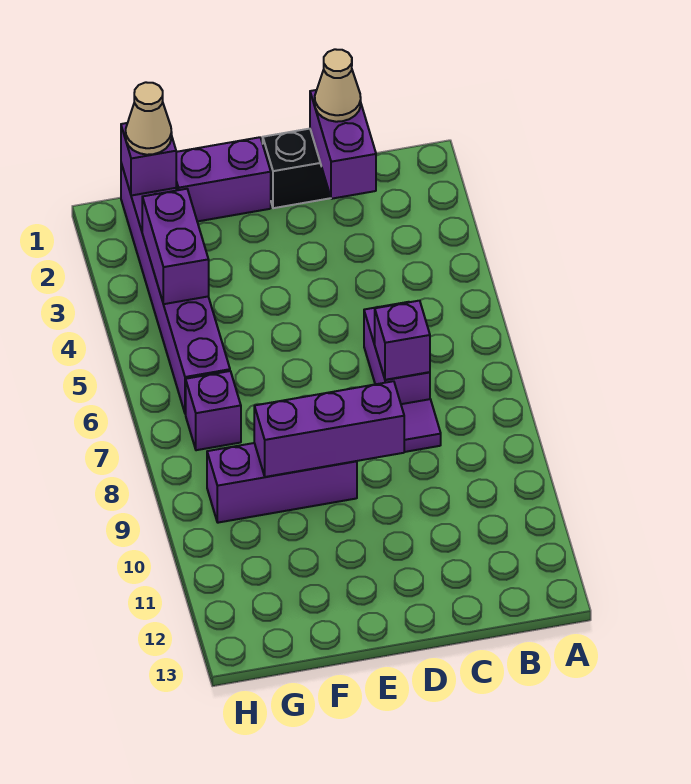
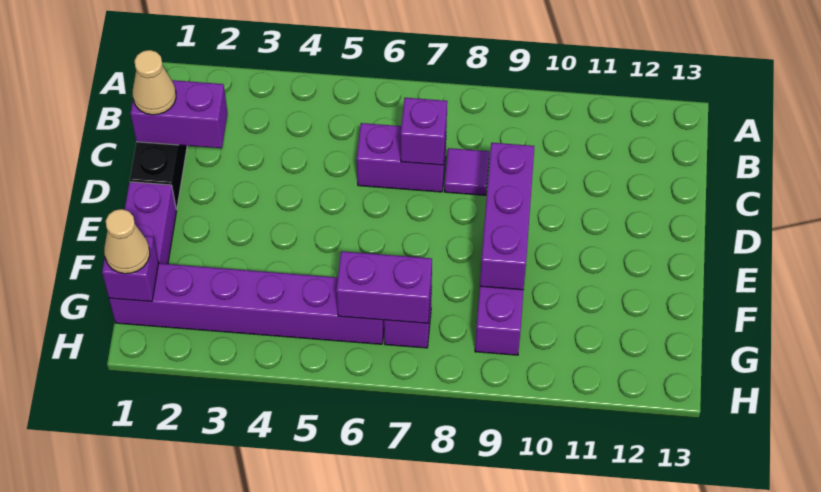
purple 1x2 brick [142,189,209,304] -> purple 1x2 brick moved to [336,251,432,323]

